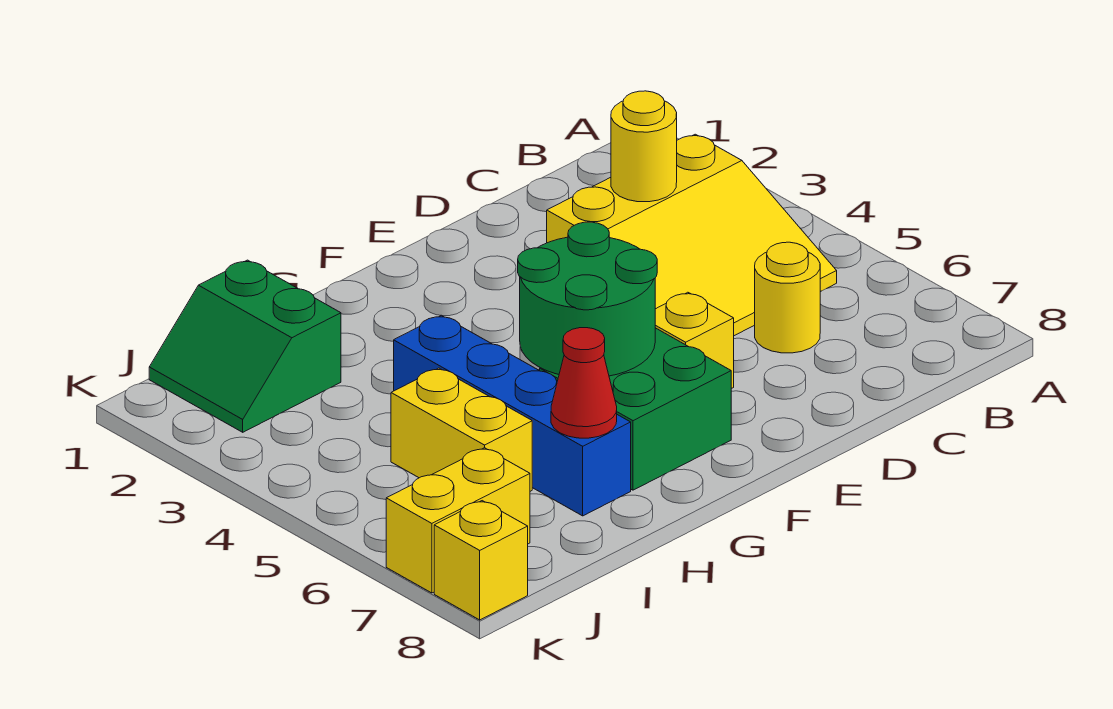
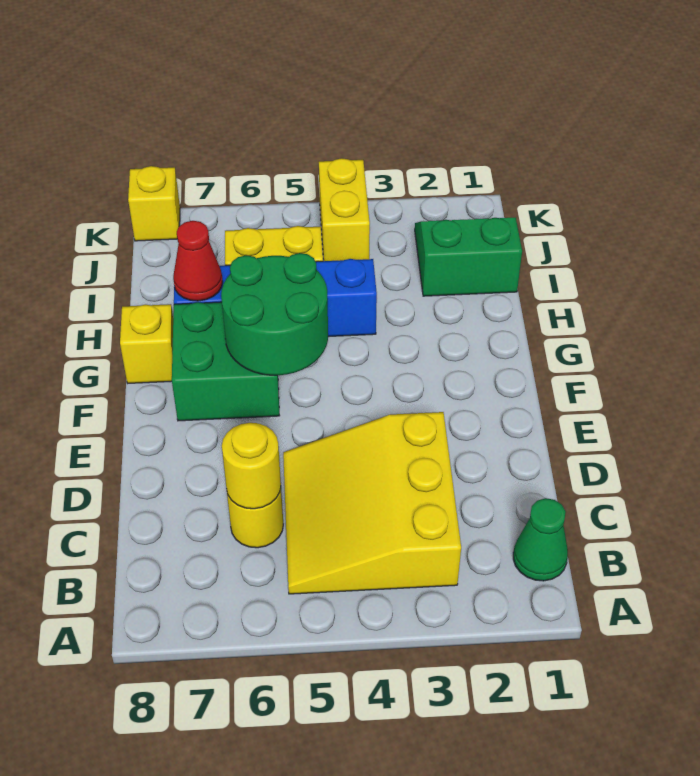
none -> green 1x1 cone [513,498,568,581]
yellow 1x1 round brick [611,91,677,202] -> yellow 1x1 round brick moved to [222,423,281,509]
yellow 1x1 brick [655,292,734,389] -> yellow 1x1 brick moved to [120,304,173,383]
yellow 1x2 brick [386,448,530,593] -> yellow 1x2 brick moved to [319,158,370,261]

